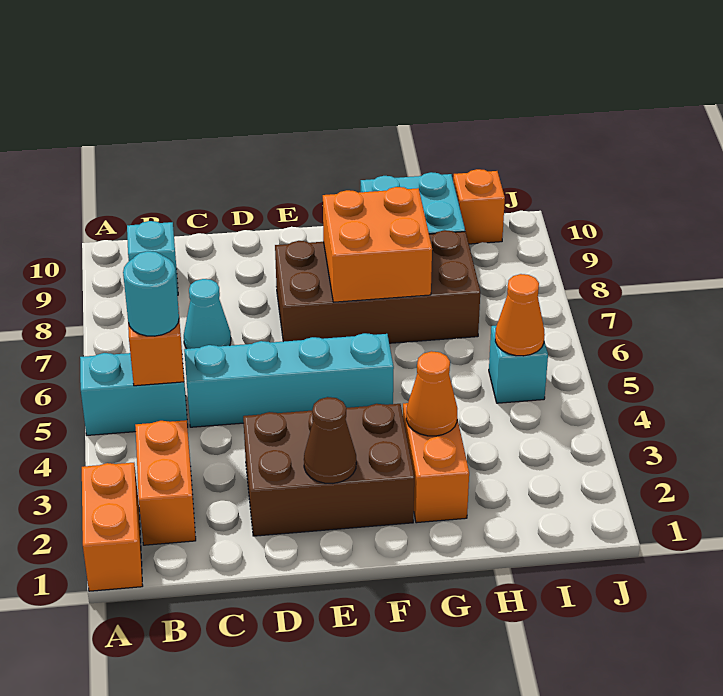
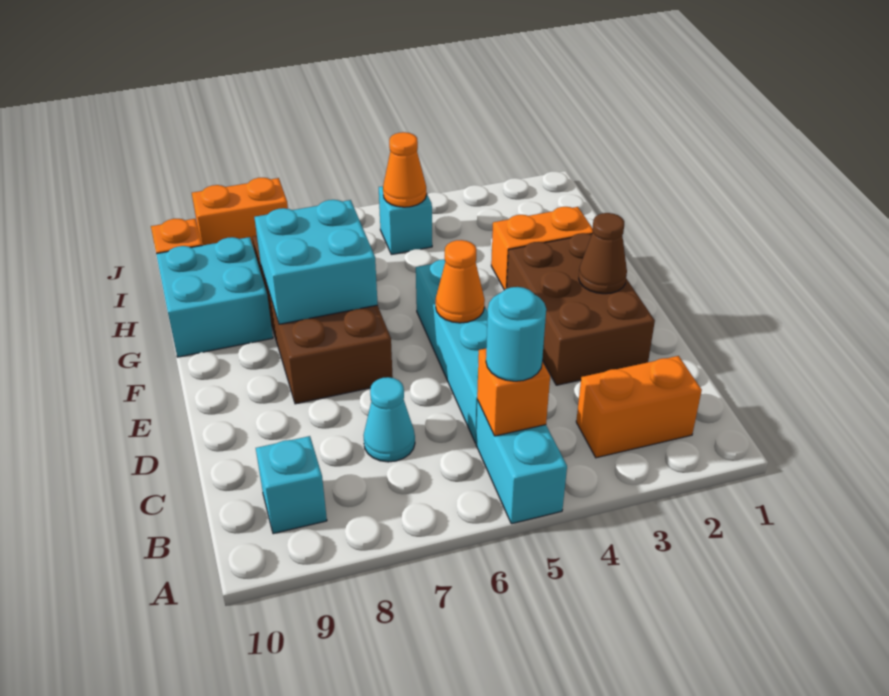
orange 1x2 brick [82,463,143,591] -> orange 1x2 brick moved to [192,178,288,249]
orange 2x2 brick [323,187,432,302] -> cyan 2x2 brick [254,200,378,324]
orange 1x1 cone [406,351,457,436] -> orange 1x1 cone moved to [436,240,485,323]

